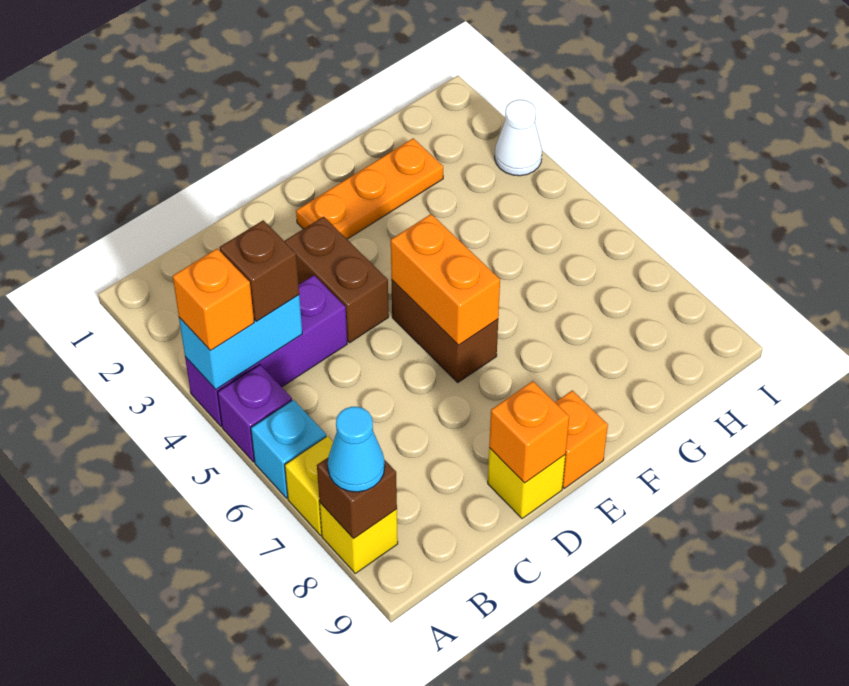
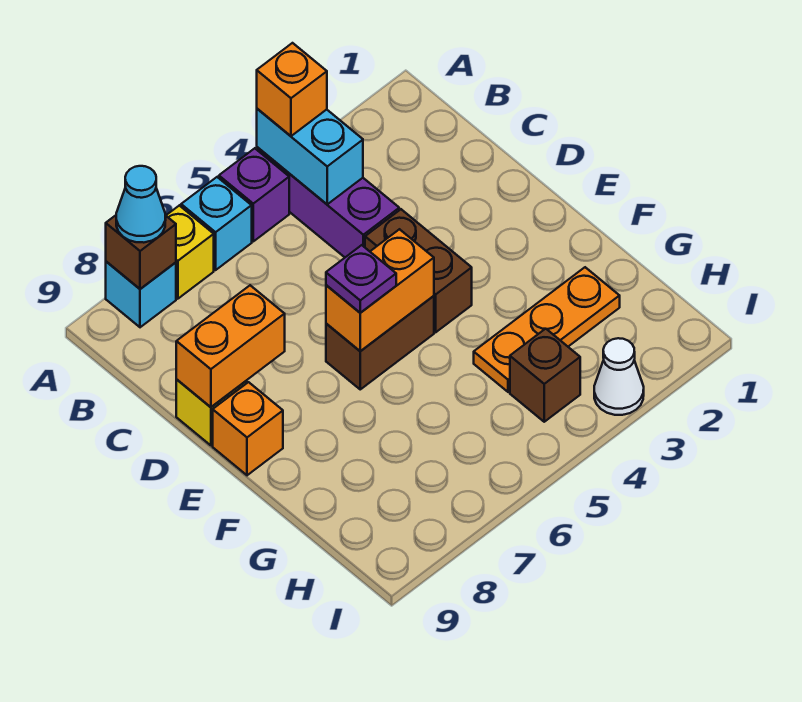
yellow 1x1 brick [320,503,398,573] -> cyan 1x1 brick [106,262,176,327]
brown 1x1 brick [220,220,299,321] -> brown 1x1 brick moved to [510,329,580,422]
brown 1x2 brick [285,217,389,343] -> brown 1x2 brick turned to [365,209,472,332]
orange 1x1 brick [489,381,569,483] -> orange 1x2 brick [176,285,285,407]
orange 1x3 plate [296,138,443,239] -> orange 1x3 plate turned to [474,267,620,392]
none -> purple 1x1 plate [326,245,396,313]

